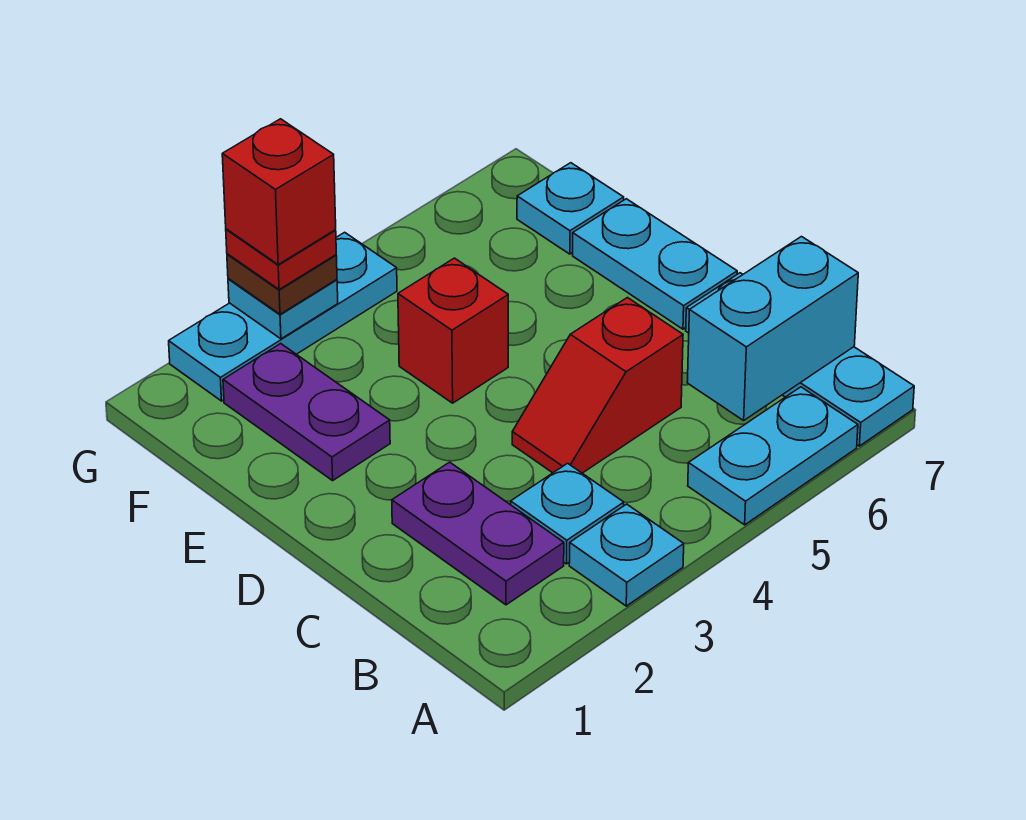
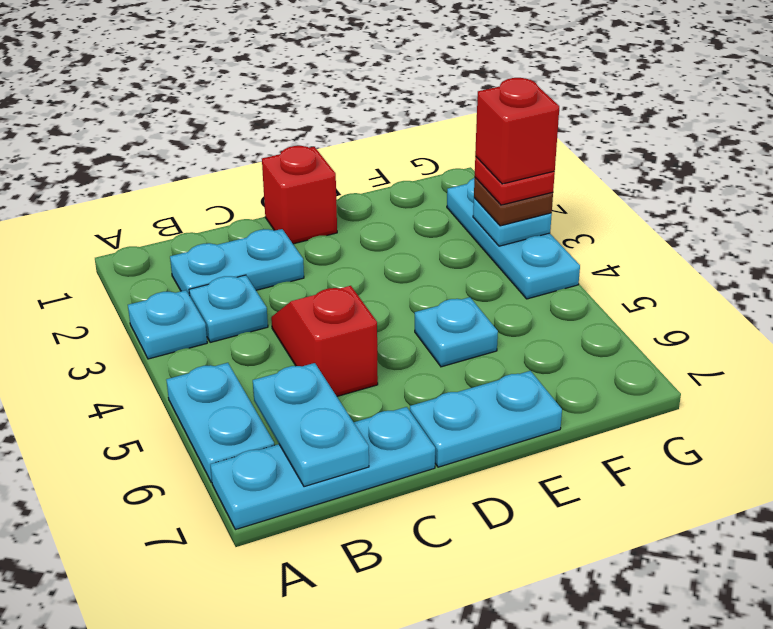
purple 1x2 plate [392,462,564,605] -> cyan 1x2 plate [170,229,304,296]
cyan 1x2 brick [687,237,858,420] -> cyan 1x2 plate [253,363,369,487]
purple 1x2 plate [223,344,390,481] -> none
red 1x1 brick [398,258,508,403] -> red 1x1 brick moved to [262,146,337,244]
cyan 1x1 plate [517,163,624,254] -> cyan 1x1 plate moved to [415,297,498,367]

